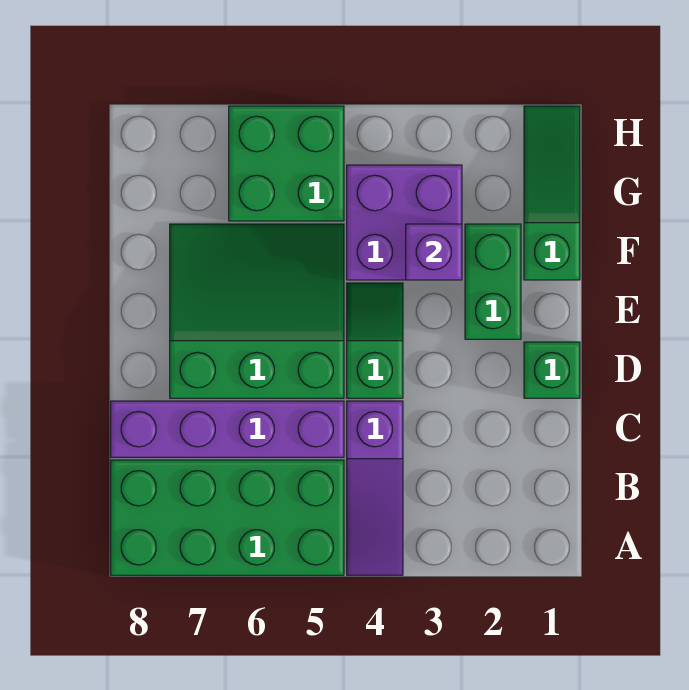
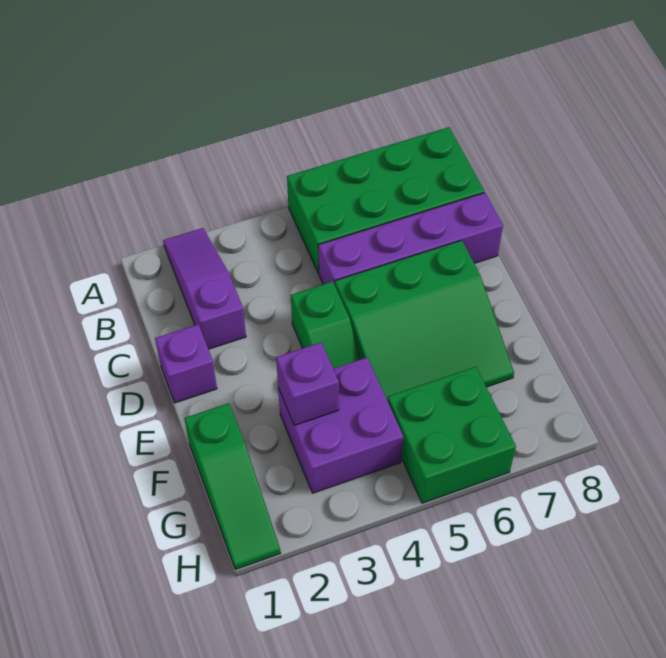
purple 1x3 slope [347,401,403,575] -> purple 1x3 slope moved to [163,228,246,349]
green 1x1 brick [524,342,580,398] -> purple 1x1 brick [155,324,217,403]
green 1x2 brick [465,224,521,339] -> none

